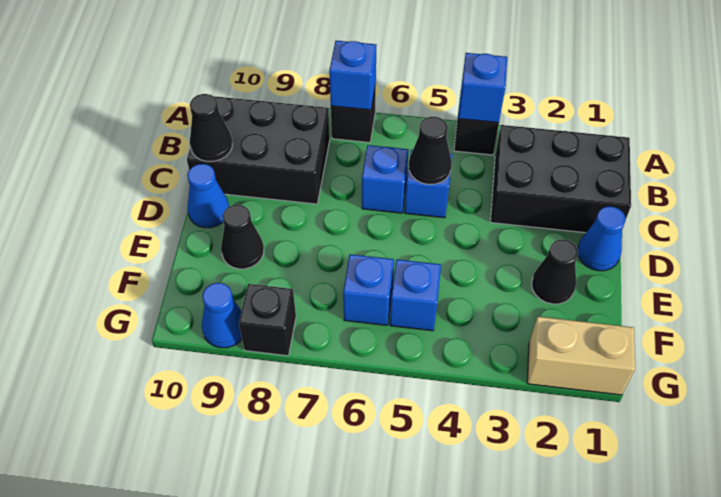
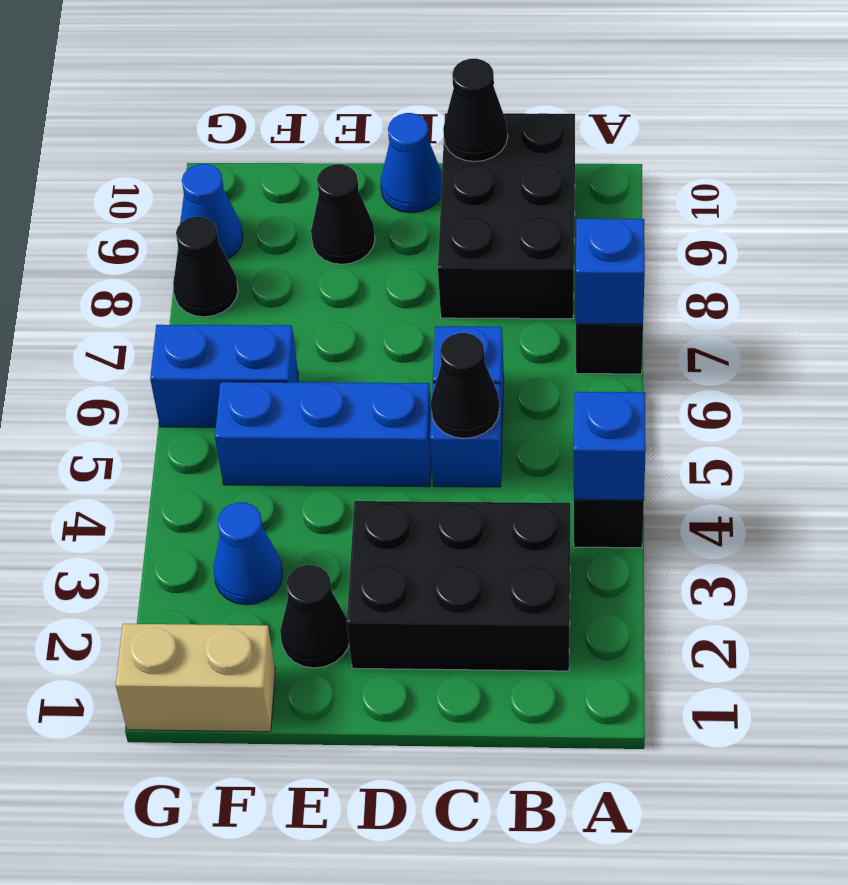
black 2x3 brick [491,125,631,233] -> black 2x3 brick turned to [347,501,570,671]
blue 1x1 cone [578,206,625,271] -> blue 1x1 cone moved to [213,502,283,605]
blue 1x1 brick [390,260,441,331] -> blue 1x3 brick [215,382,431,487]
blue 1x1 brick [343,254,394,325] -> blue 1x2 brick [150,325,298,427]
tan 1x2 brick [527,317,635,395] -> tan 1x2 brick turned to [116,624,275,732]
black 1x1 brick [239,284,296,356] -> black 1x1 cone [173,217,238,317]

